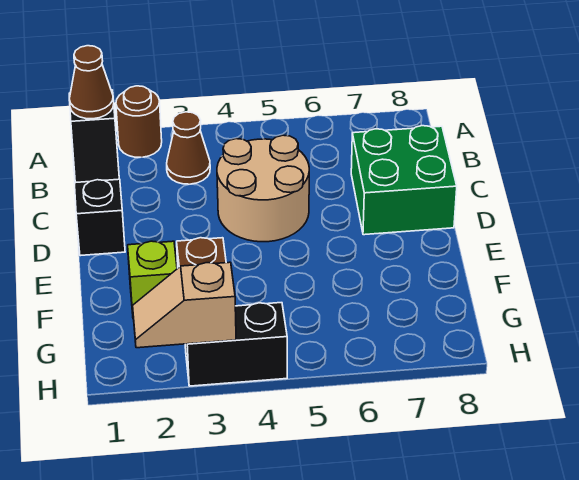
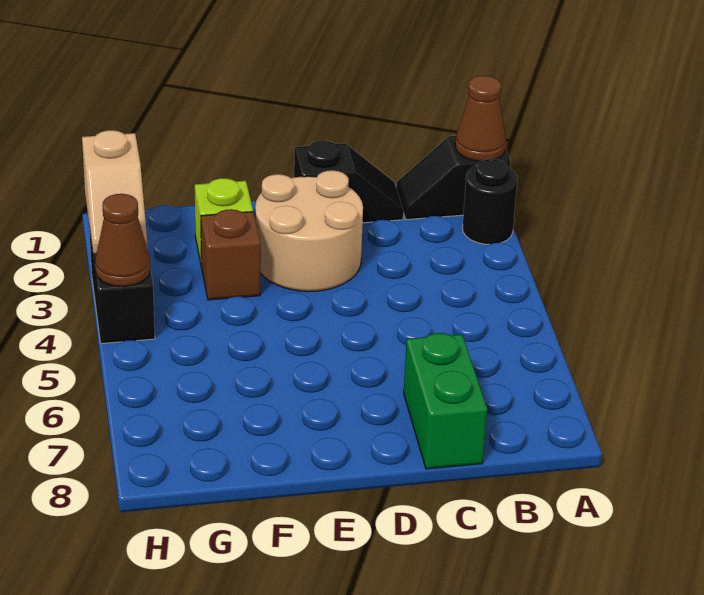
brown 1x1 round brick [116,86,162,157] -> black 1x1 round brick [463,159,517,244]
brown 1x1 cone [167,112,210,184] -> brown 1x1 cone moved to [95,194,150,287]
tan 2x2 round brick [217,135,309,242] -> tan 2x2 round brick moved to [255,170,363,292]
green 2x2 brick [351,126,457,235] -> green 1x2 brick [404,333,487,469]
tan 1x2 slope [133,262,236,348] -> tan 1x2 slope turned to [82,130,148,255]

